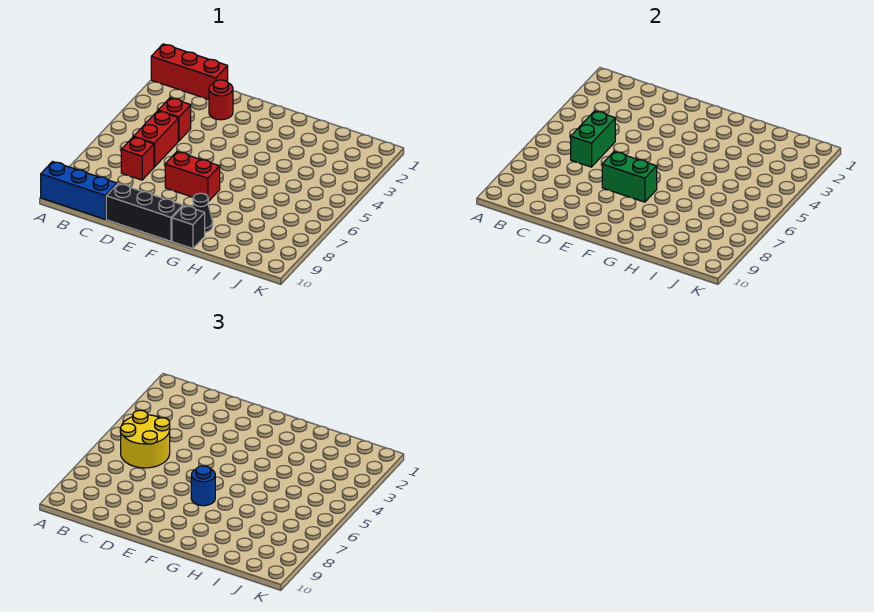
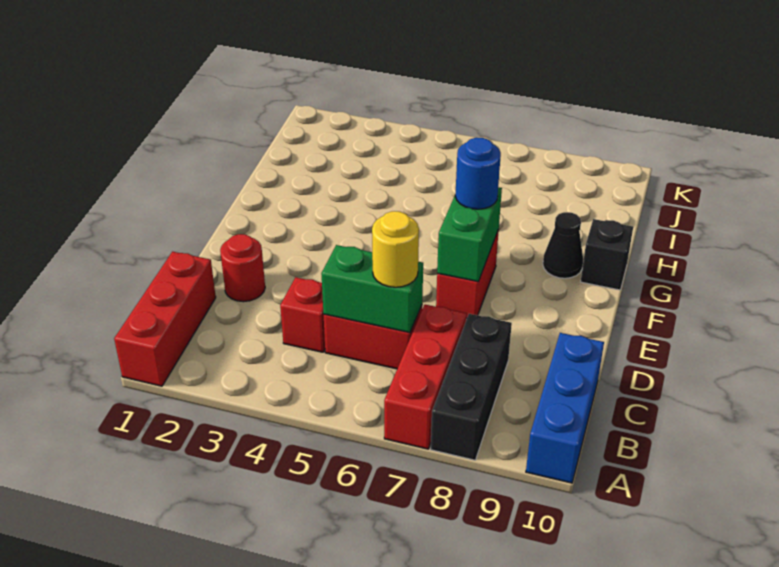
yellow 2x2 round brick [120,410,170,468] -> yellow 1x1 round brick [372,211,419,287]
red 1x1 brick [121,137,154,180] -> red 1x3 brick [384,305,467,449]
black 1x3 brick [106,184,183,241] -> black 1x3 brick moved to [431,314,512,460]

